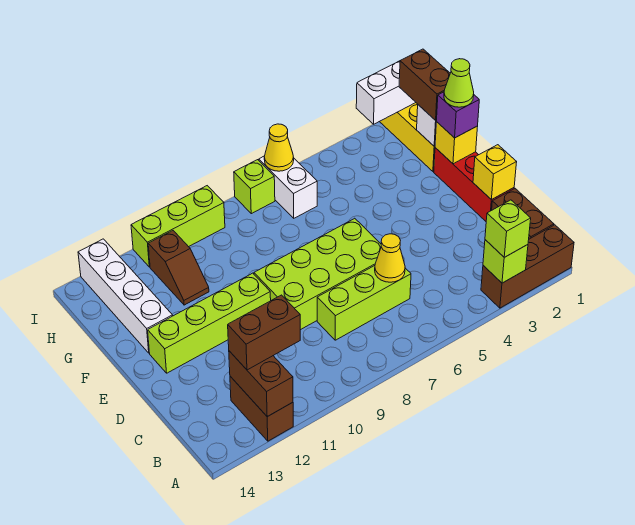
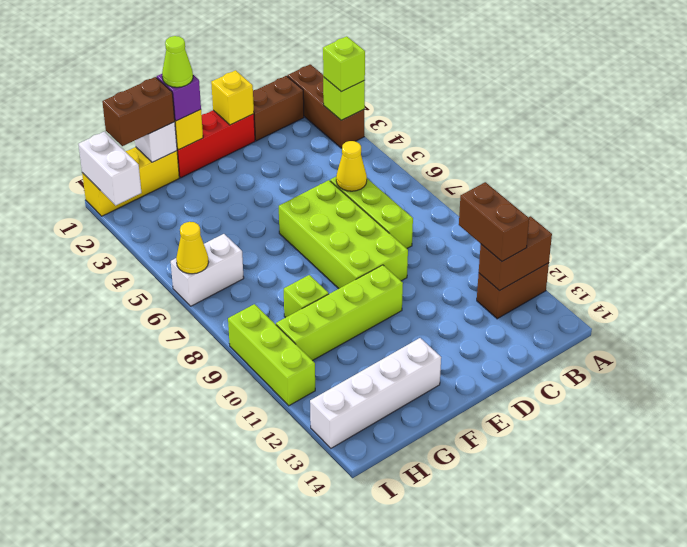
lime 1x4 brick [148,273,271,373] -> lime 1x4 brick turned to [276,265,403,361]
brown 1x2 slope [148,231,209,305] -> none
lime 1x1 brick [234,160,275,214] -> lime 1x1 brick moved to [284,275,329,318]

